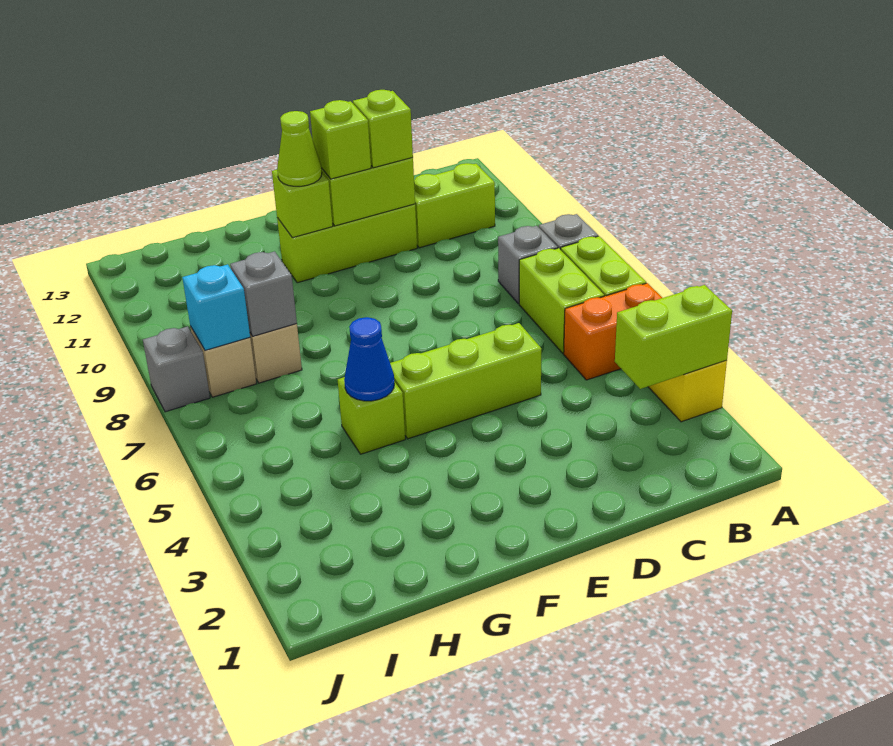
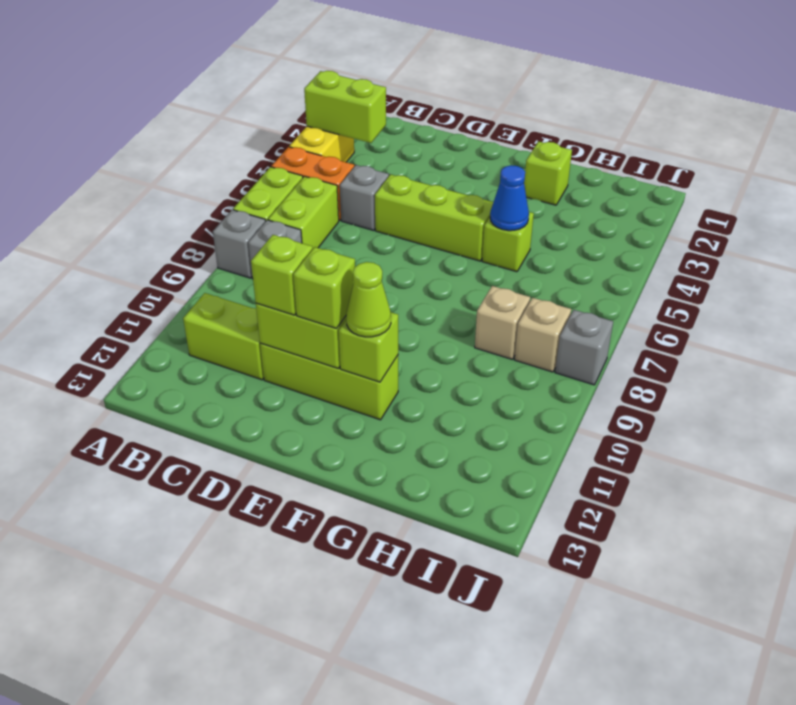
none -> lime 1x1 brick [524,141,572,205]
grey 1x1 brick [230,251,297,336] -> grey 1x1 brick moved to [340,165,389,230]
cyan 1x1 brick [182,264,250,350] -> none

